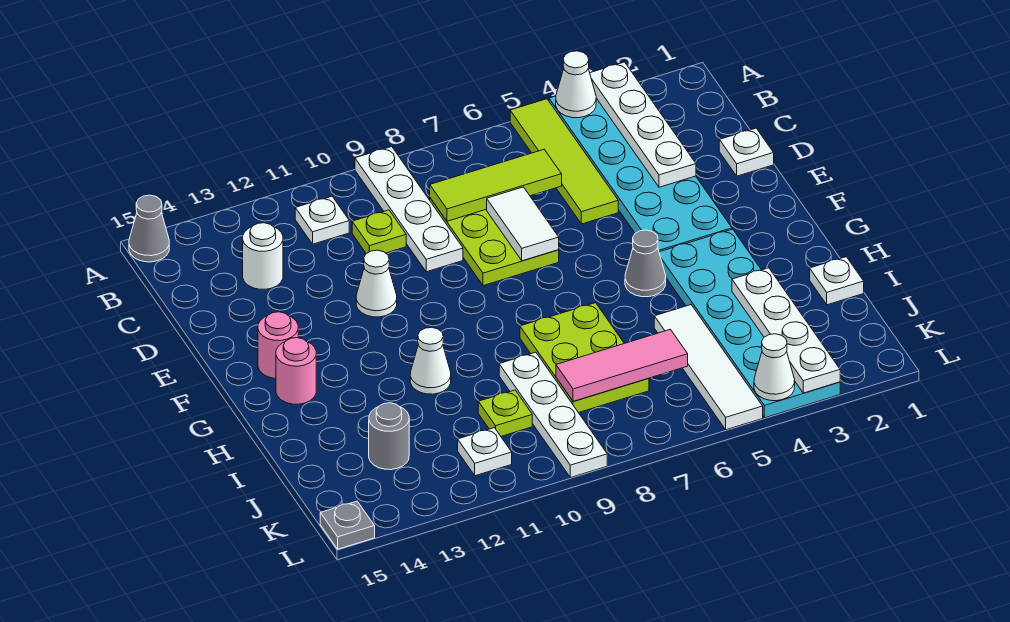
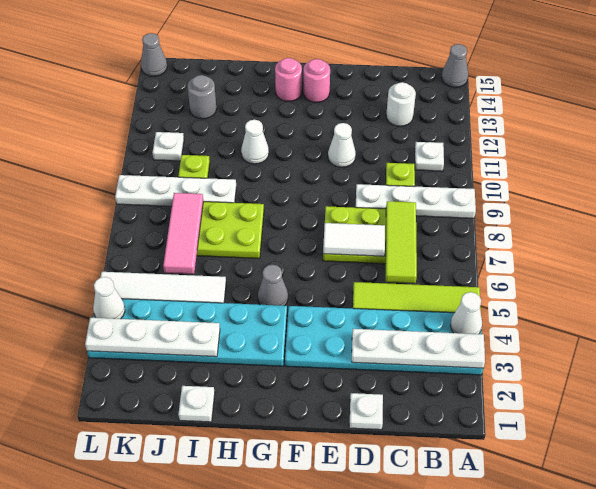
grey 1x1 plate [320,501,375,549] -> grey 1x1 cone [141,33,167,76]

